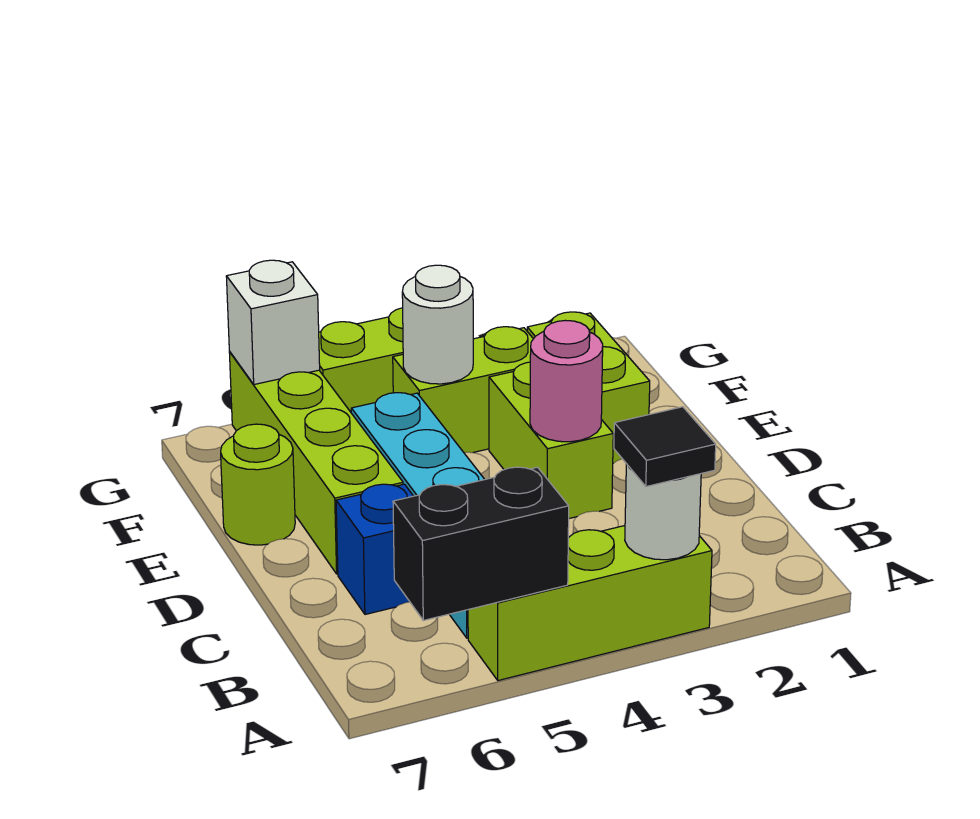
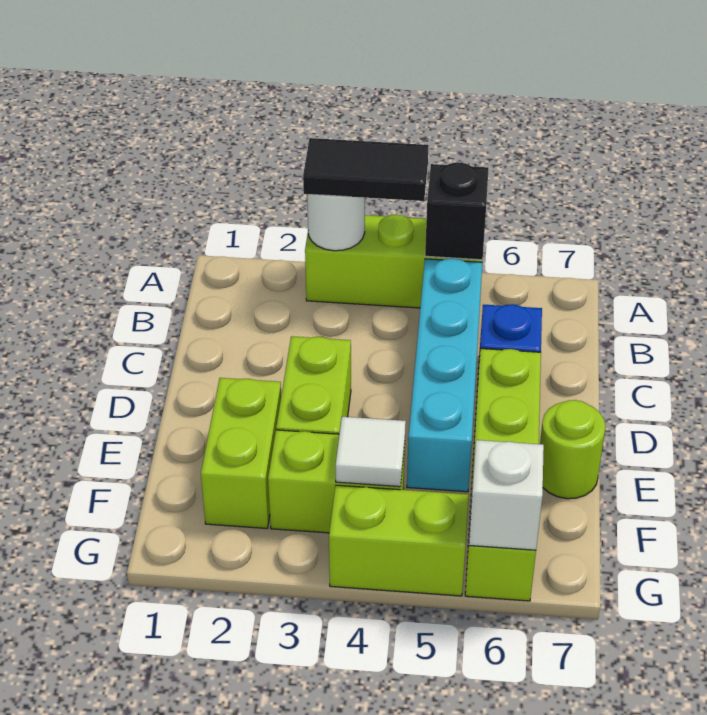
black 1x1 tile [614,407,716,487] -> black 1x2 tile [303,138,429,201]
black 1x2 brick [393,467,569,620] -> black 1x1 brick [425,163,489,260]
pink 1x1 round brick [530,320,603,442] -> none
white 1x1 round brick [402,265,473,384] -> white 1x1 tile [336,417,406,487]

